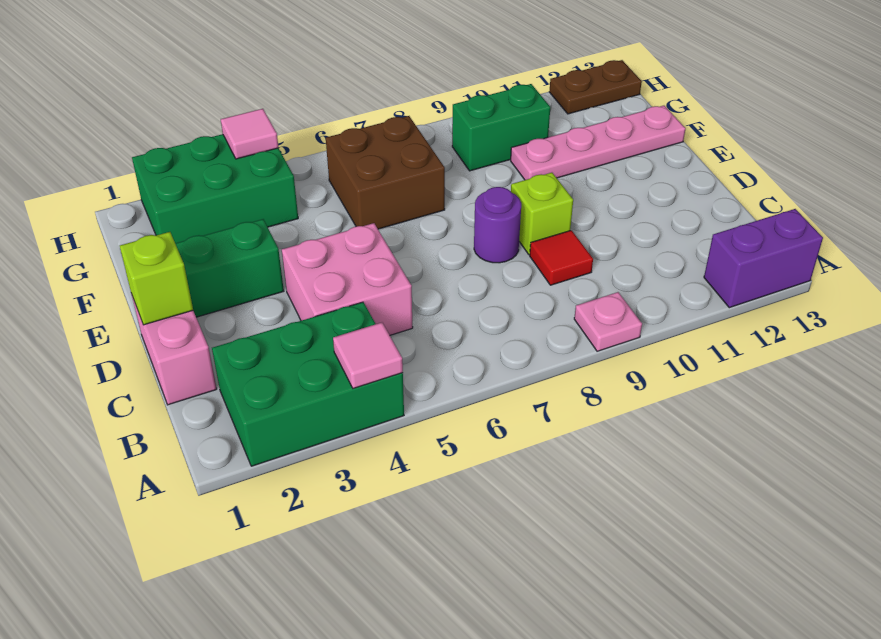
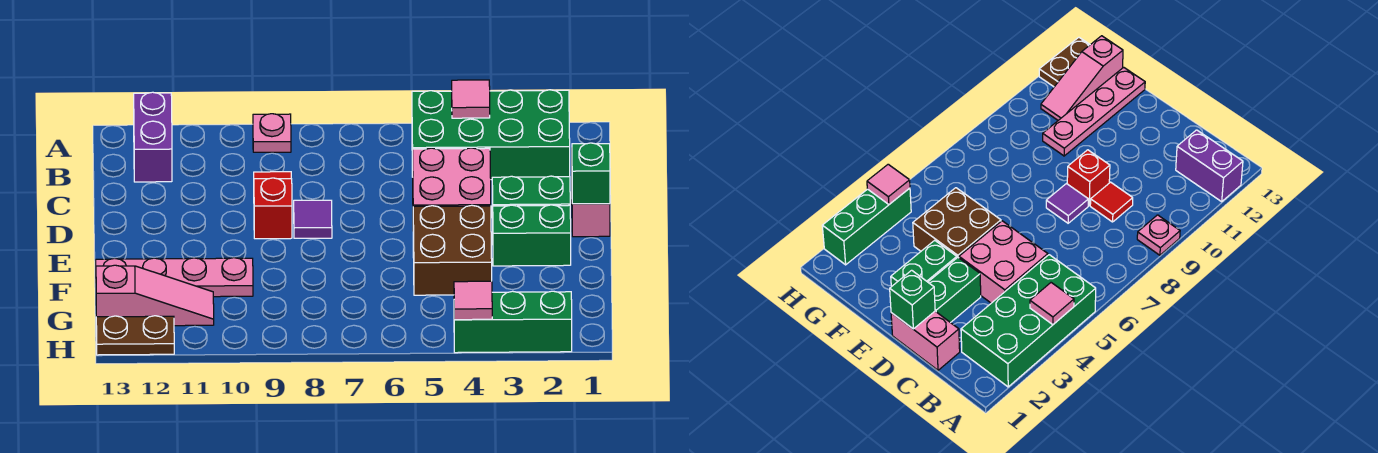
green 2x3 brick [212,302,404,466] -> green 2x4 brick [412,90,570,180]
purple 1x2 brick [704,209,823,308] -> purple 1x2 brick turned to [134,92,172,182]
lime 1x1 brick [120,232,193,325] -> green 1x1 brick [572,143,610,204]
purple 1x1 round brick [474,187,521,263] -> purple 1x1 tile [294,200,332,238]
lime 1x1 brick [511,173,573,255] -> red 1x1 brick [254,178,292,239]
brown 2x2 brick [326,116,445,229] -> brown 2x2 brick moved to [413,205,492,295]
green 2x3 brick [132,134,298,243] -> green 1x3 brick [454,291,572,353]
green 1x2 brick [452,84,550,171] -> green 1x2 brick moved to [492,176,570,218]
none -> pink 1x3 slope [96,265,214,326]

